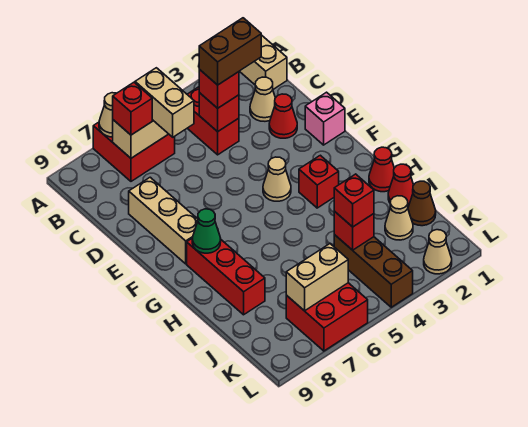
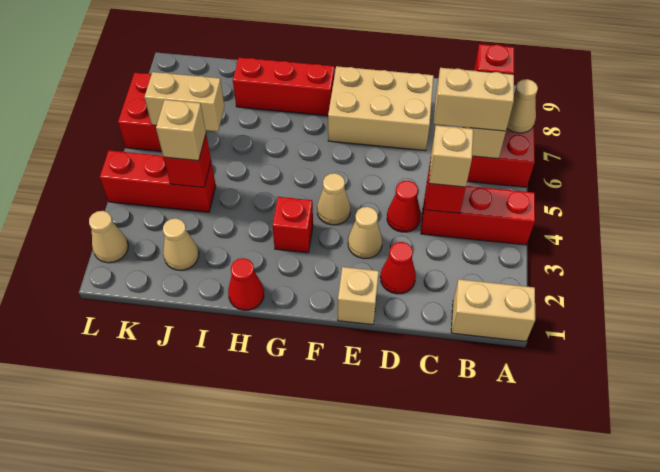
red 1x2 brick [187,87,239,155] -> red 1x3 brick [421,184,535,245]
tan 1x1 cone [250,77,275,121] -> tan 1x1 cone moved to [348,207,382,259]
brown 1x2 brick [199,18,261,85] -> none
red 1x1 brick [199,69,239,108] -> tan 1x1 brick [429,125,473,187]
tan 1x3 brick [129,177,198,264] -> tan 2x3 brick [328,66,434,151]
pink 1x1 brick [305,92,345,145] -> tan 1x1 brick [338,267,379,325]
green 1x1 cone [192,209,221,253] -> none
red 1x1 cone [388,164,413,207] -> red 1x1 cone moved to [387,181,421,232]
brown 1x1 cone [408,181,436,226] -> none
brown 1x3 brick [334,235,413,307] -> red 1x3 brick [100,150,216,212]
red 1x1 brick [334,174,374,227] -> tan 1x1 brick [156,100,206,161]
tan 1x2 brick [286,244,348,311] -> tan 1x2 brick turned to [144,72,224,131]

